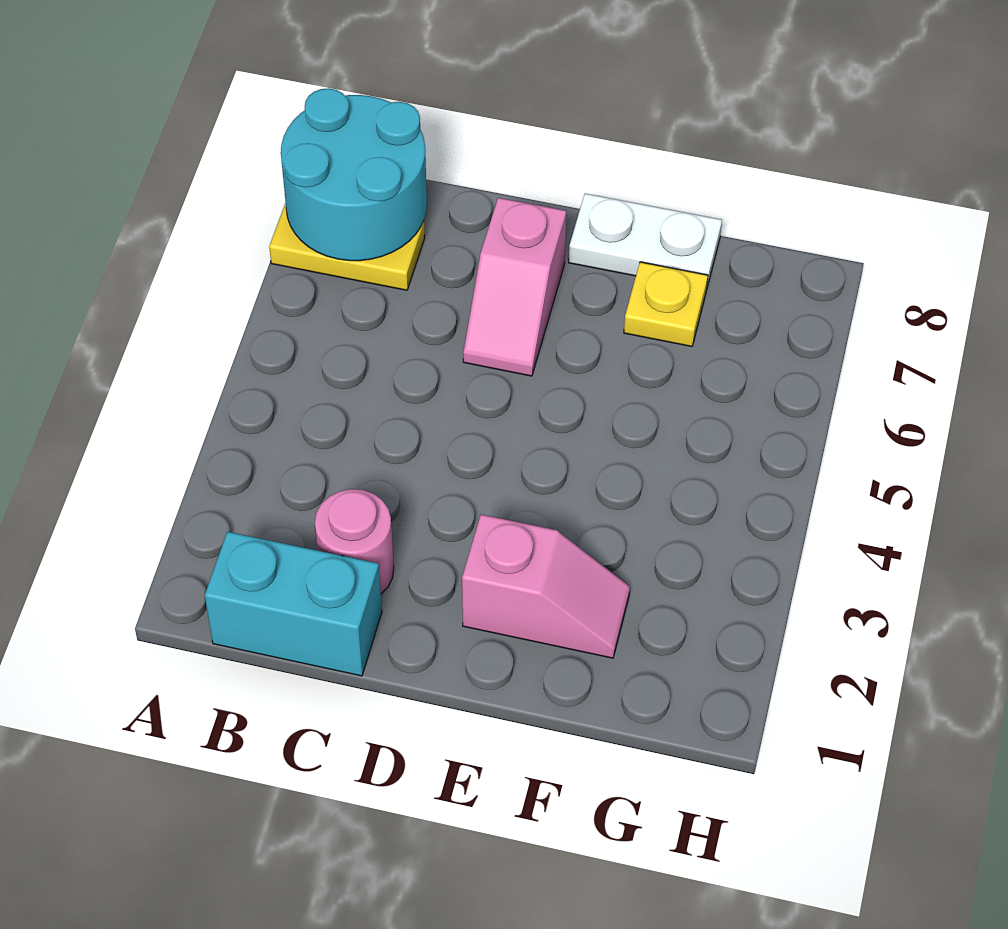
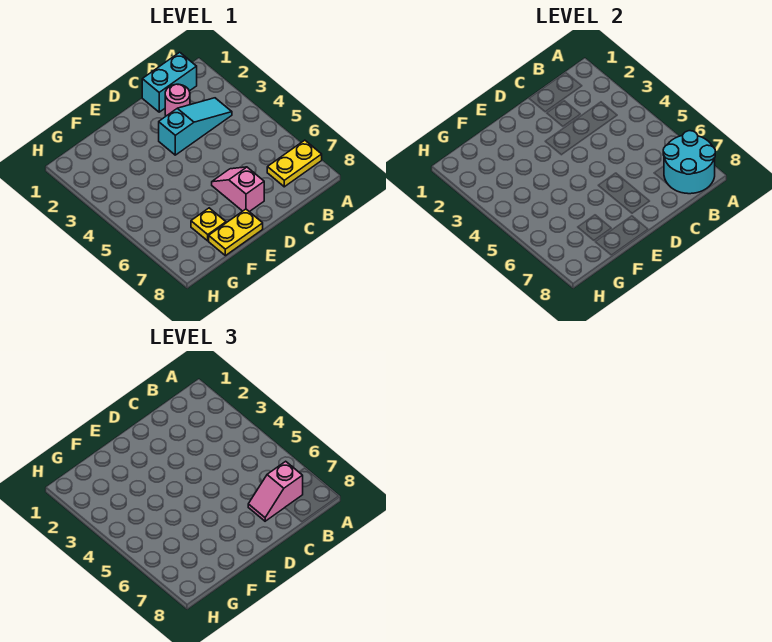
none -> cyan 1x3 slope [159,98,232,155]
pink 1x2 slope [462,514,630,658] -> pink 1x2 slope moved to [248,461,303,521]
white 1x2 plate [569,193,722,290] -> yellow 1x2 plate [209,209,263,256]

